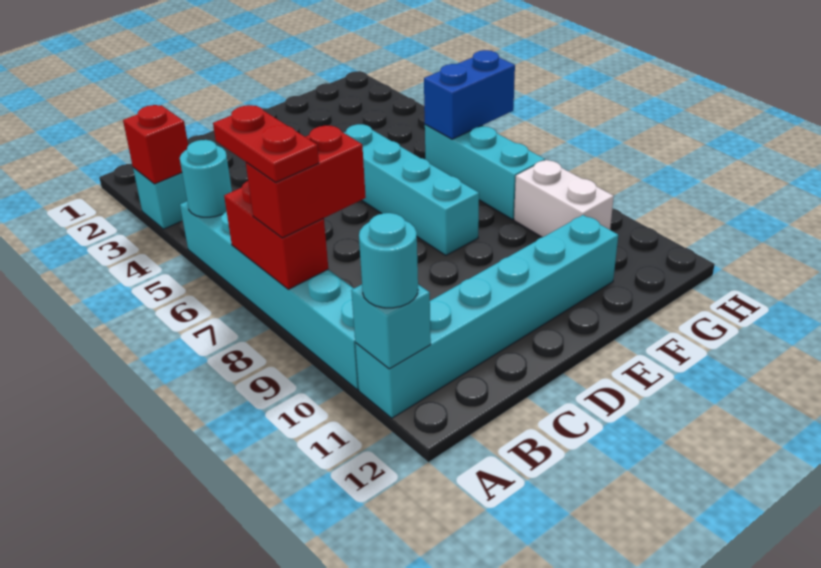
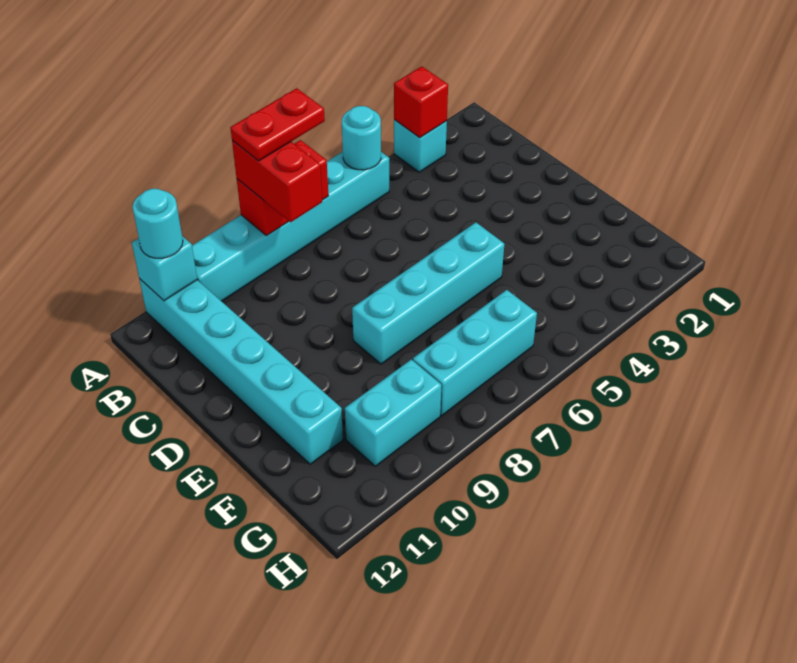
blue 1x2 brick [424,50,515,139] -> none
white 1x2 brick [514,160,614,237] -> cyan 1x2 brick [345,359,441,466]

